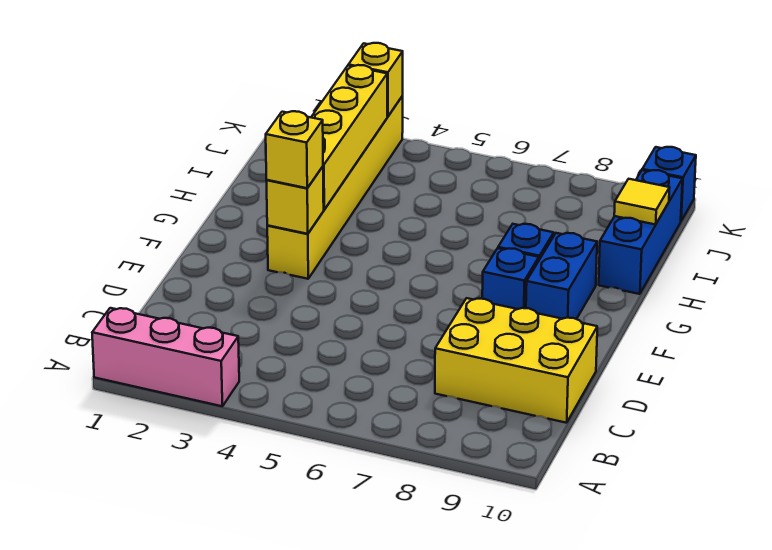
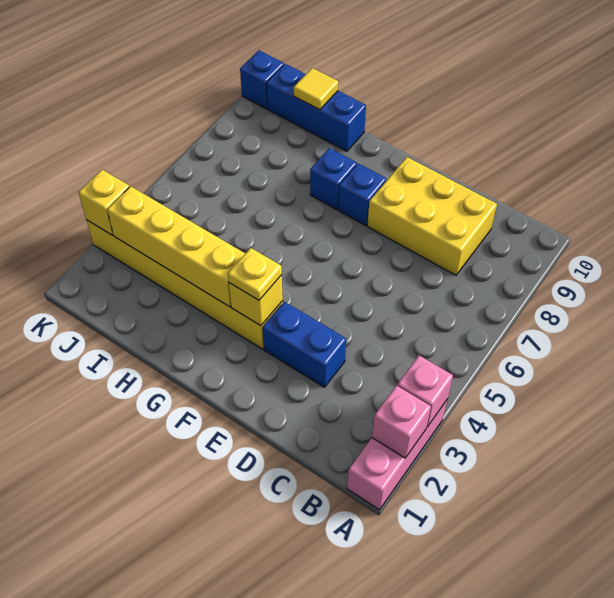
none -> pink 1x1 brick [372,386,431,458]
none -> pink 1x1 brick [397,355,453,427]
yellow 2x3 brick [435,298,597,423] -> yellow 2x3 brick turned to [367,157,497,275]
yellow 1x1 brick [266,111,323,188] -> yellow 1x1 plate [228,248,282,300]
blue 1x2 brick [526,233,597,319] -> blue 1x2 brick moved to [263,302,346,387]

